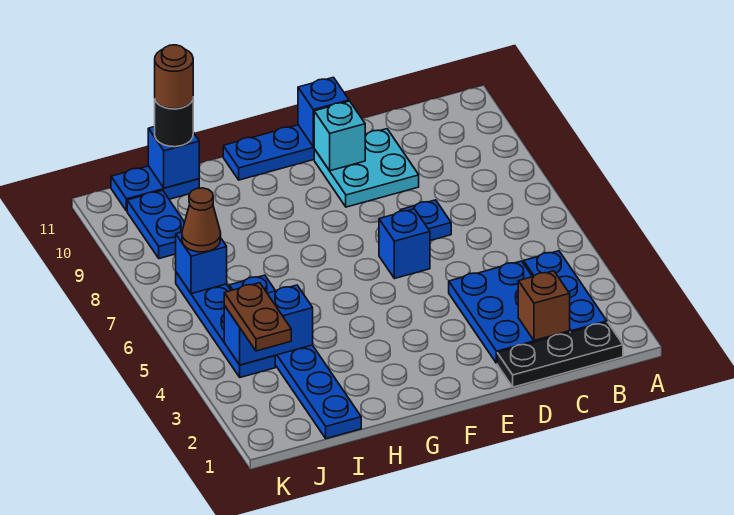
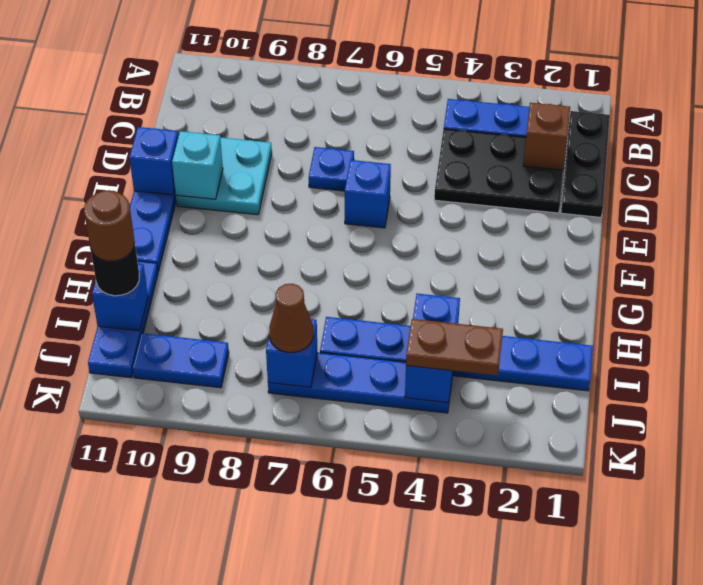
blue 2x3 plate [449,261,570,363] -> black 2x3 plate [434,129,563,213]
blue 1x2 plate [111,166,199,211] -> blue 1x3 plate [88,261,158,378]

